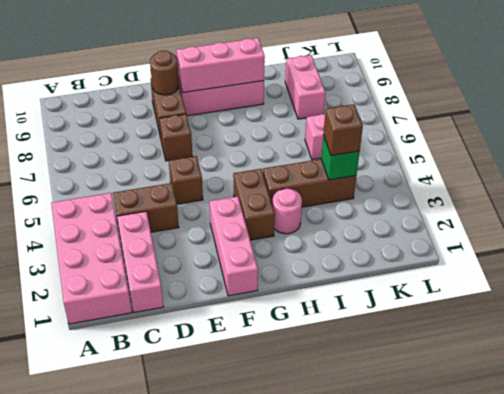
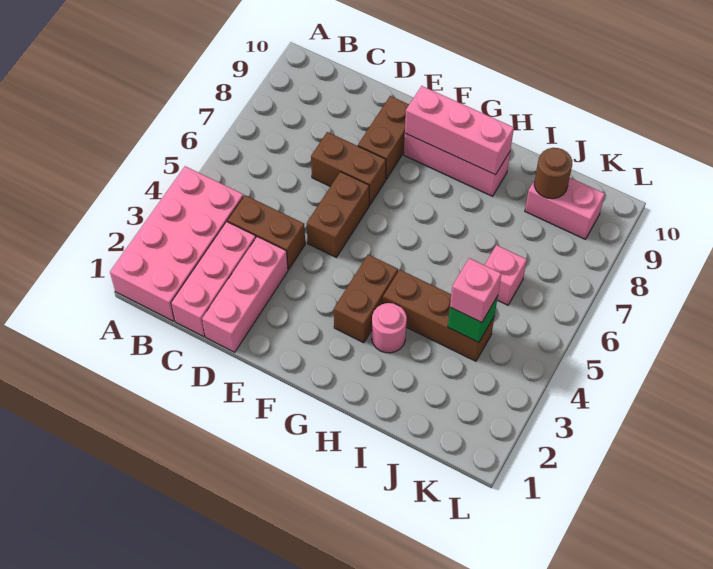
brown 1x1 brick [169,156,203,204] -> brown 1x2 brick [307,172,369,257]
brown 1x1 brick [159,114,193,161] -> brown 1x2 brick [311,132,386,205]
brown 1x1 round brick [150,51,179,95] -> brown 1x1 round brick moved to [534,148,572,199]
pink 1x3 brick [209,196,258,296] -> pink 1x3 brick moved to [202,237,288,352]
brown 1x1 brick [323,104,363,156] -> pink 1x1 brick [450,258,501,323]
pink 1x2 brick [285,55,325,119] -> pink 1x2 brick turned to [525,178,605,239]

